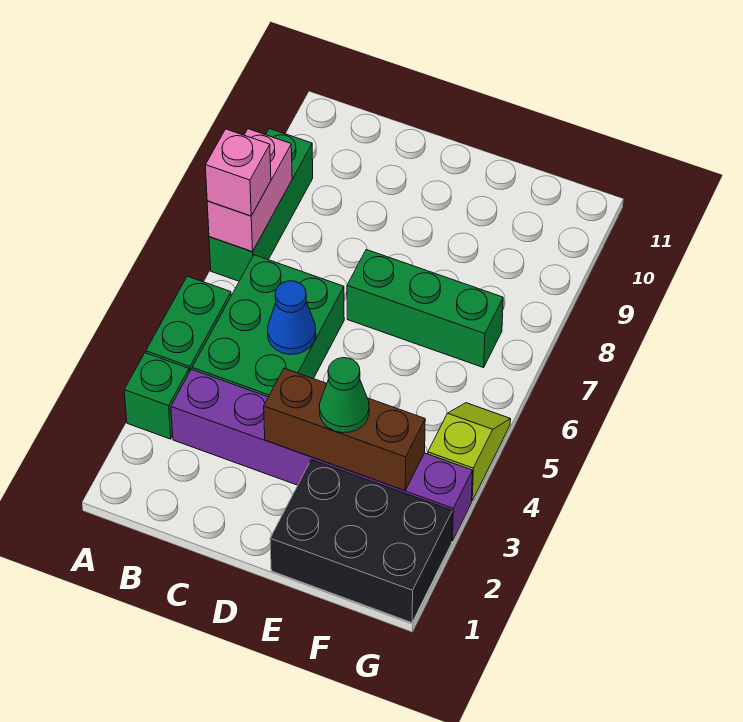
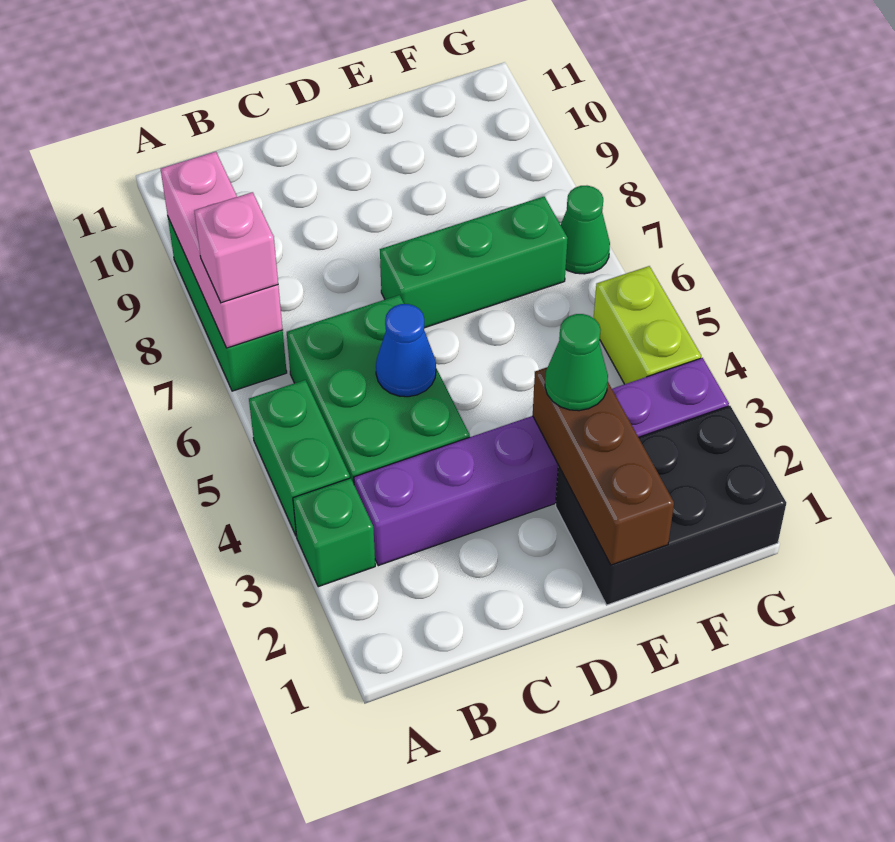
pink 1x2 brick [207,129,292,252] -> pink 1x3 brick [161,152,283,348]
brown 1x3 brick [264,368,425,490] -> brown 1x3 brick turned to [533,367,674,565]
lime 1x2 slope [428,403,511,501] -> lime 1x2 brick [594,266,701,384]
none -> green 1x1 cone [561,186,610,274]

